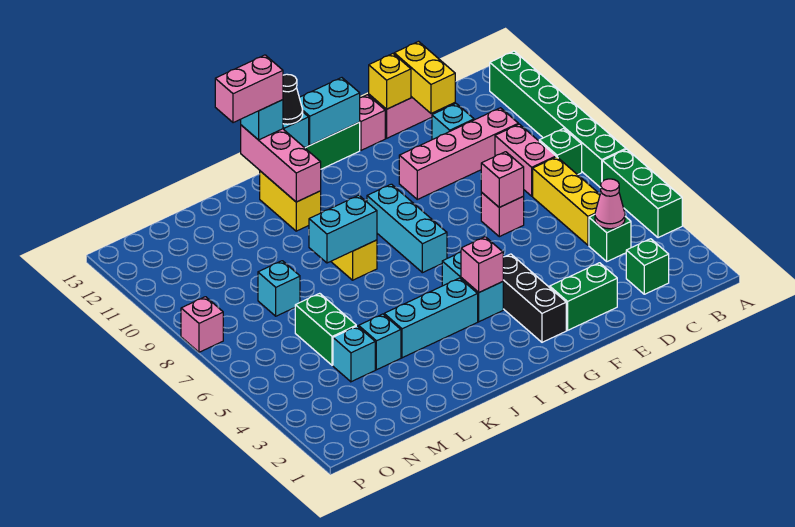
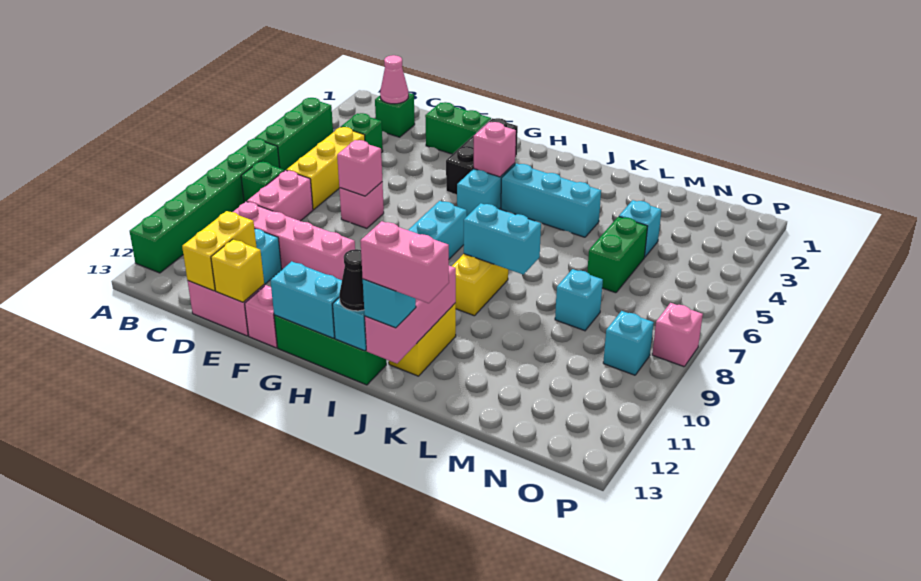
pink 1x1 cone [595,179,625,229] -> pink 1x1 cone moved to [380,55,409,104]
cyan 1x1 brick [359,314,401,370] -> cyan 1x1 brick moved to [603,311,654,375]

